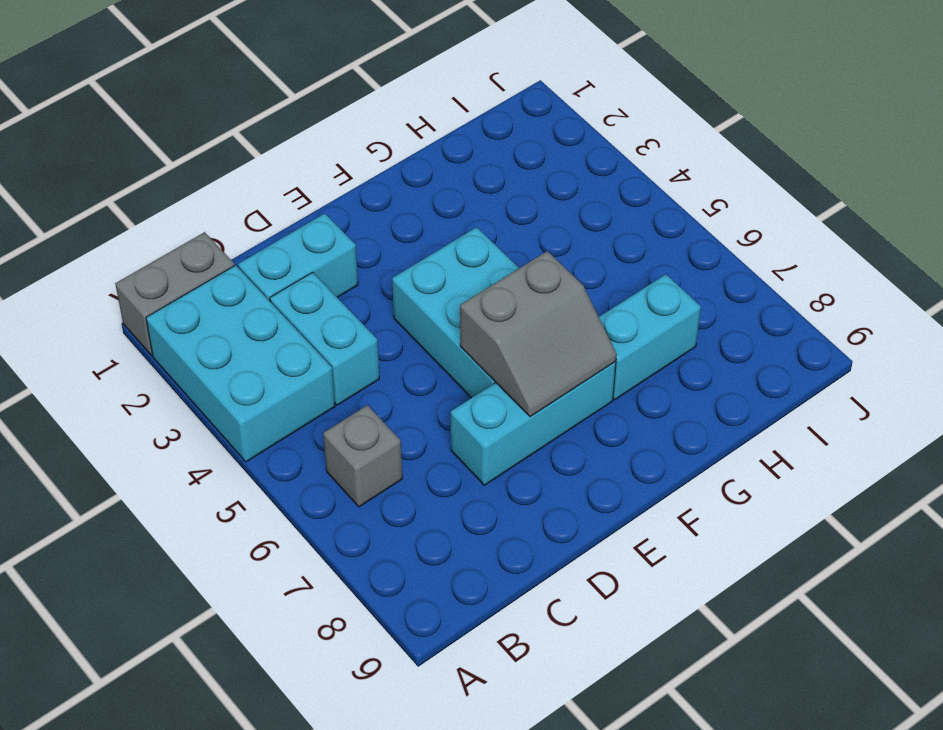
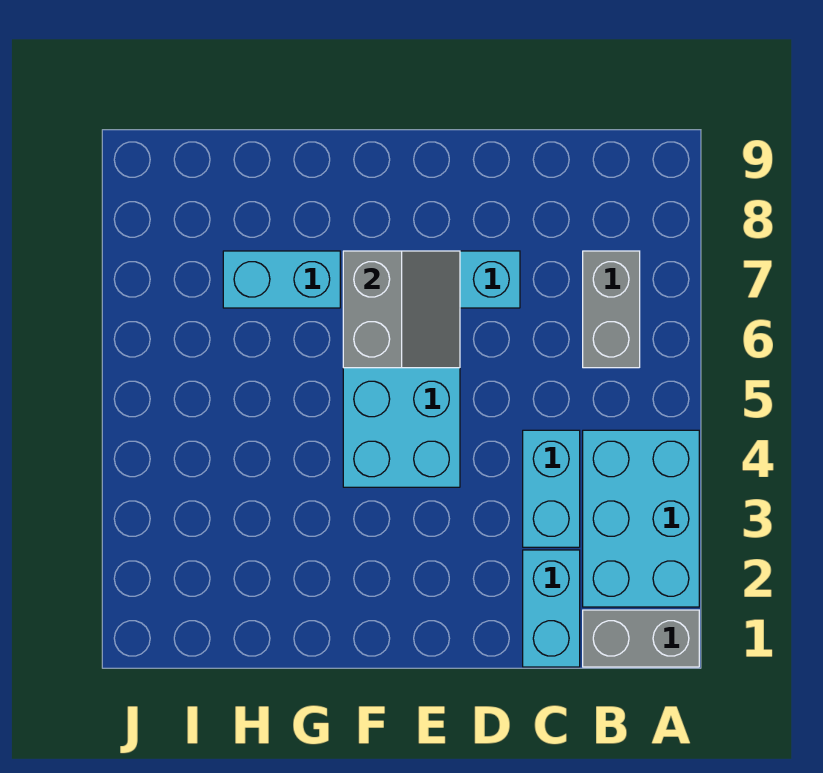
grey 1x1 brick [323,405,402,507] -> grey 1x2 brick [583,251,640,368]
cyan 1x2 brick [238,213,358,301] -> cyan 1x2 brick turned to [523,550,580,667]
grey 2x2 slope [460,251,617,417] -> grey 2x2 slope turned to [343,251,460,368]

